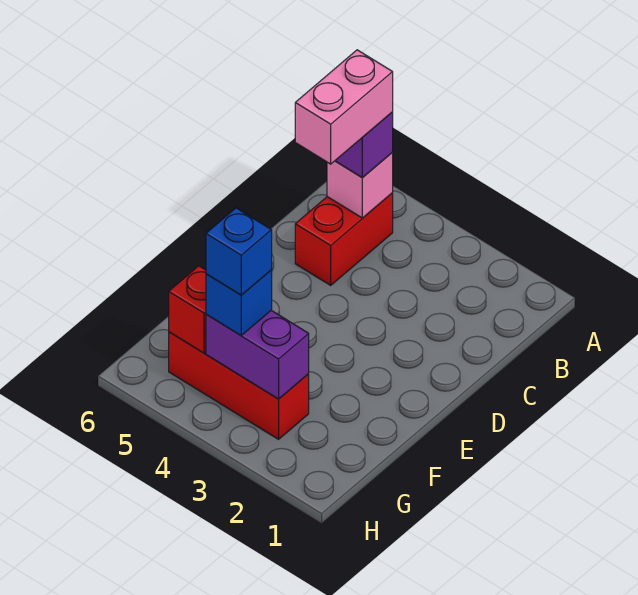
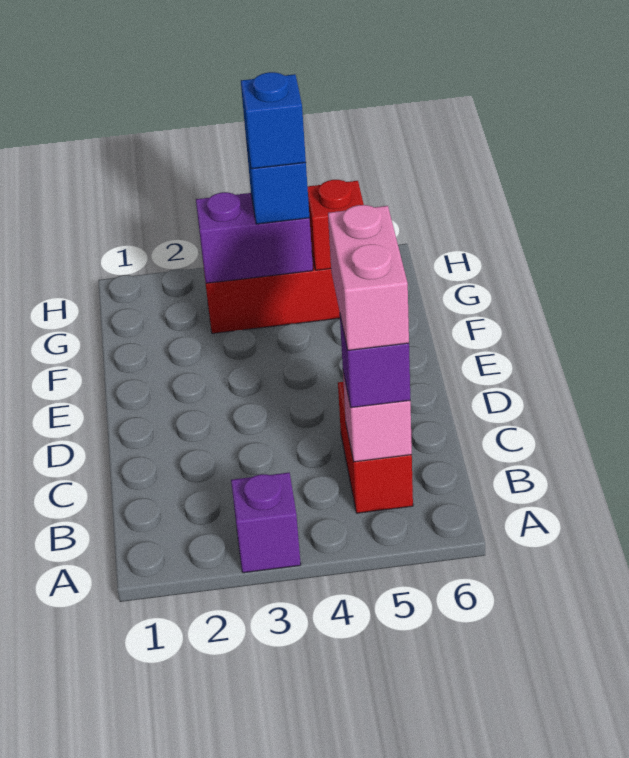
none -> purple 1x1 brick [231,473,301,573]

